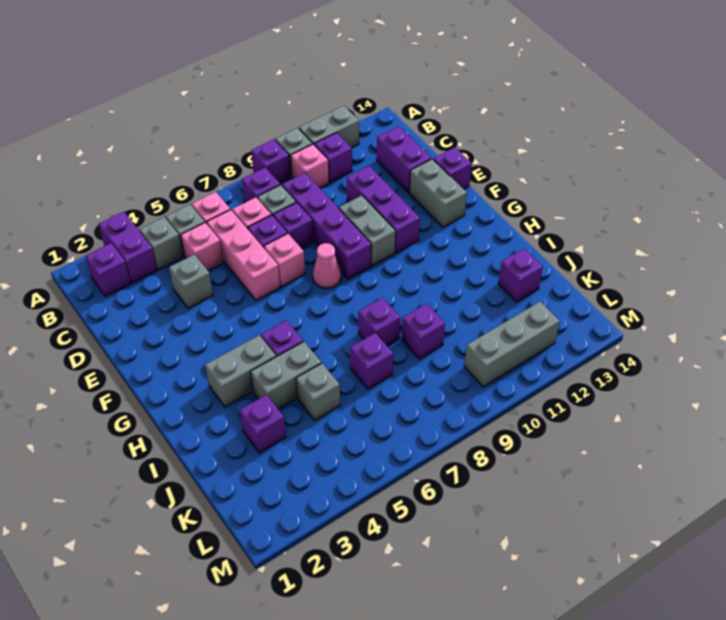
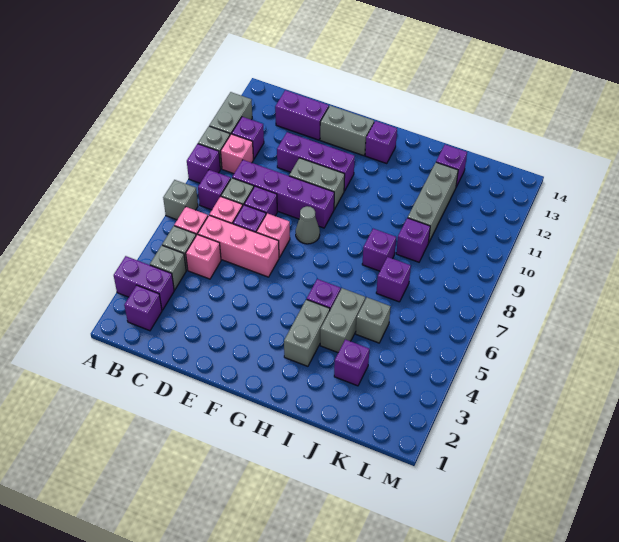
grey 1x1 brick [169,254,213,308] -> grey 1x1 brick moved to [163,180,198,220]
purple 1x1 brick [433,147,472,189] -> purple 1x1 brick moved to [365,121,397,163]
pink 1x1 cone [313,243,341,288] -> grey 1x1 cone [296,206,320,244]
grey 1x3 brick [464,302,560,387] -> grey 1x3 brick moved to [408,162,458,243]

